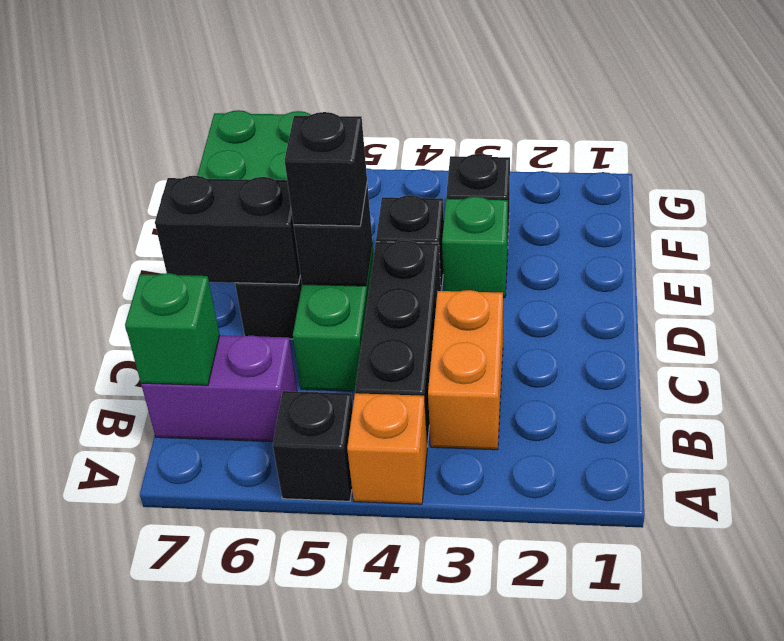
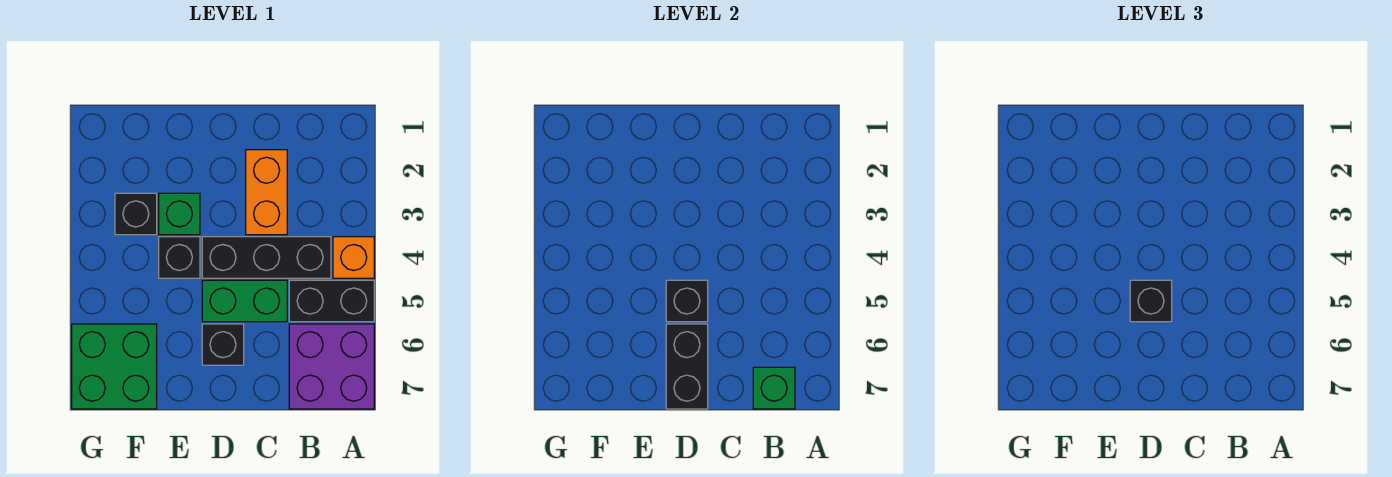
black 1x1 brick [273,391,353,501] -> black 1x2 brick [289,280,374,322]
orange 1x2 brick [428,290,503,450] -> orange 1x2 brick turned to [246,150,287,235]
purple 1x2 brick [141,335,297,442] -> purple 2x2 brick [289,324,374,409]

